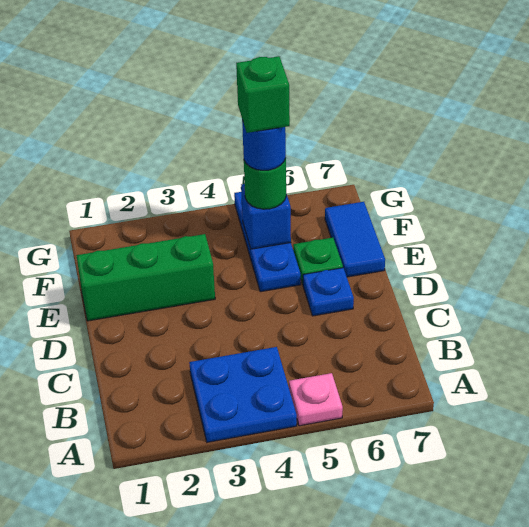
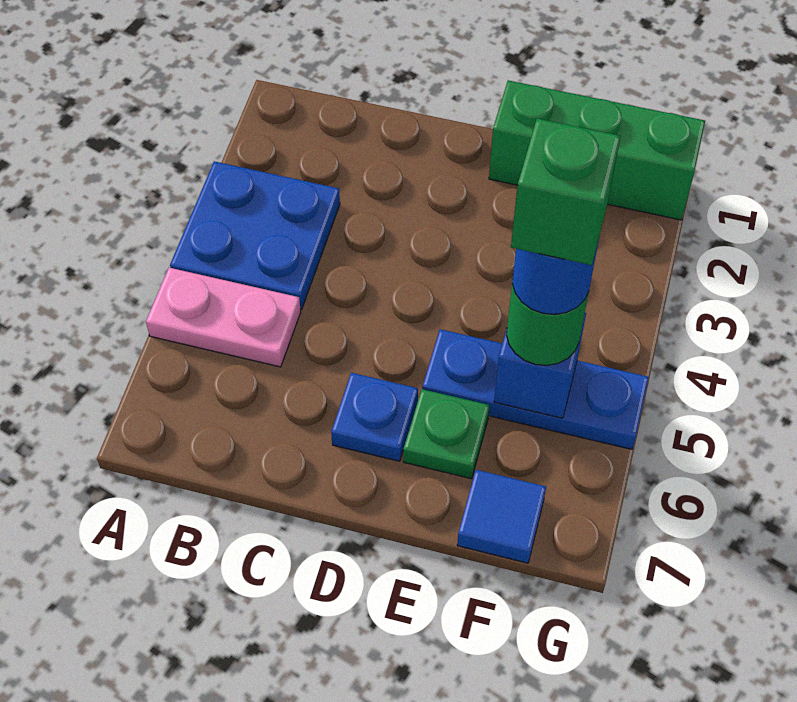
pink 1x1 plate [289,373,343,426] -> pink 1x2 plate [146,268,301,367]
green 1x3 brick [76,234,215,321] -> green 1x3 brick turned to [489,80,705,220]
blue 1x2 tile [325,202,385,277] -> blue 1x1 tile [457,470,546,563]

